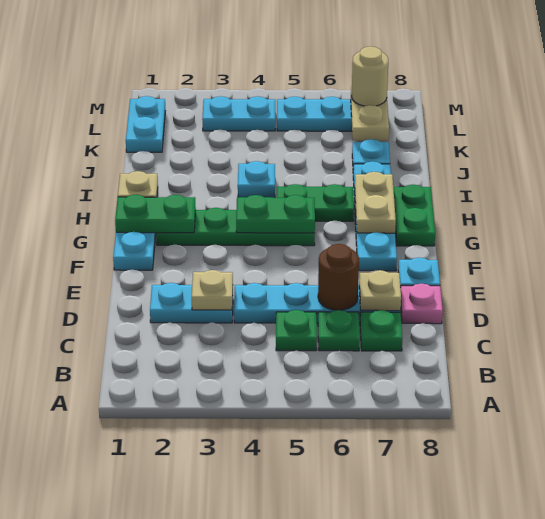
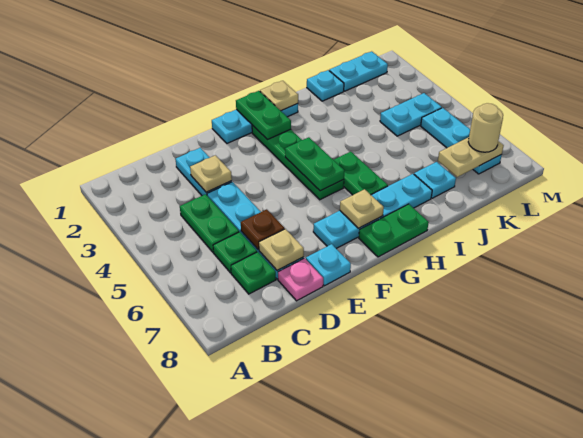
green 1x1 plate [276,310,317,351] -> green 1x2 plate [180,194,239,252]
brown 1x1 round brick [318,244,359,310] -> brown 1x1 plate [241,209,285,250]
tan 1x2 plate [355,172,396,233] -> tan 1x1 plate [340,189,384,228]
cyan 1x1 plate [238,161,275,198] -> cyan 1x1 plate moved to [307,70,344,101]
cyan 1x2 plate [202,96,275,131] -> cyan 1x2 plate turned to [380,93,442,136]

